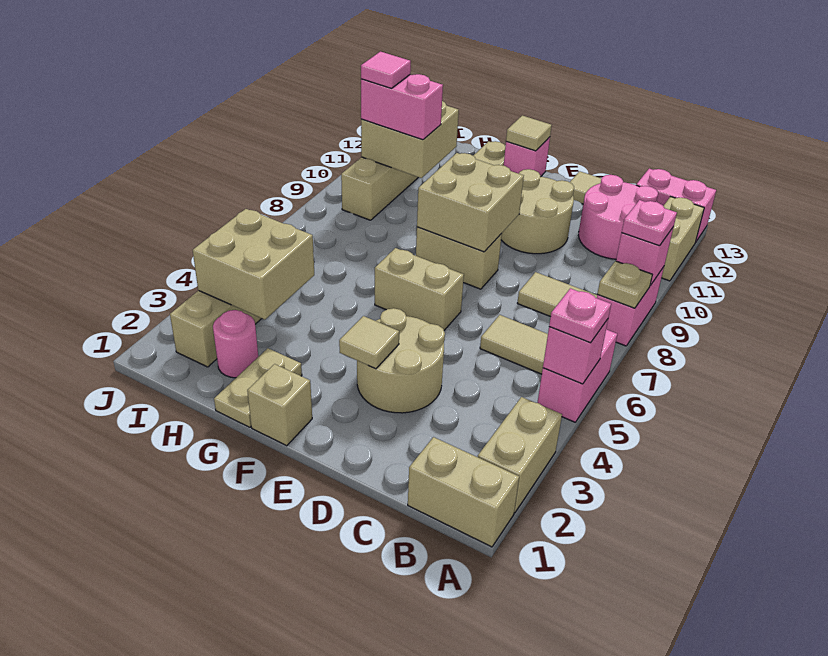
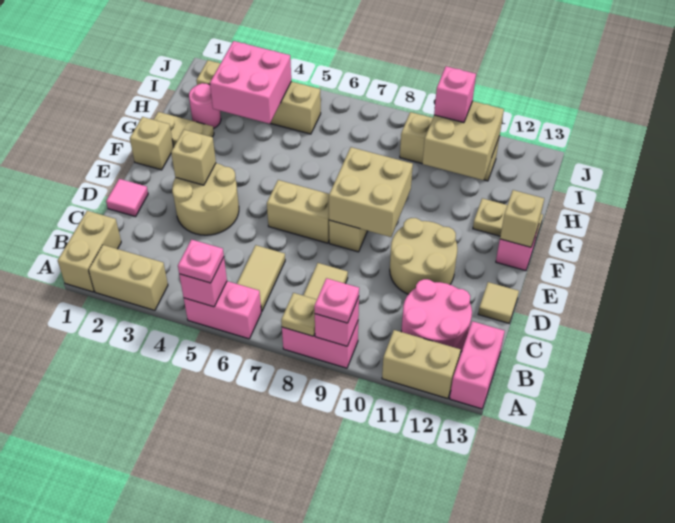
tan 1x1 tile [339,316,399,369] -> tan 1x1 brick [171,130,216,185]
tan 1x2 brick [375,248,464,330] -> tan 1x2 brick turned to [267,180,329,243]
tan 1x1 tile [506,116,552,151] -> tan 1x1 brick [500,190,544,247]
tan 2x2 brick [193,209,314,320] -> pink 2x2 brick [210,41,291,124]
pink 1x2 brick [361,74,443,140] -> pink 1x1 brick [434,66,476,123]
pink 1x1 tile [361,52,411,88] -> pink 1x1 tile moved to [106,179,148,217]

